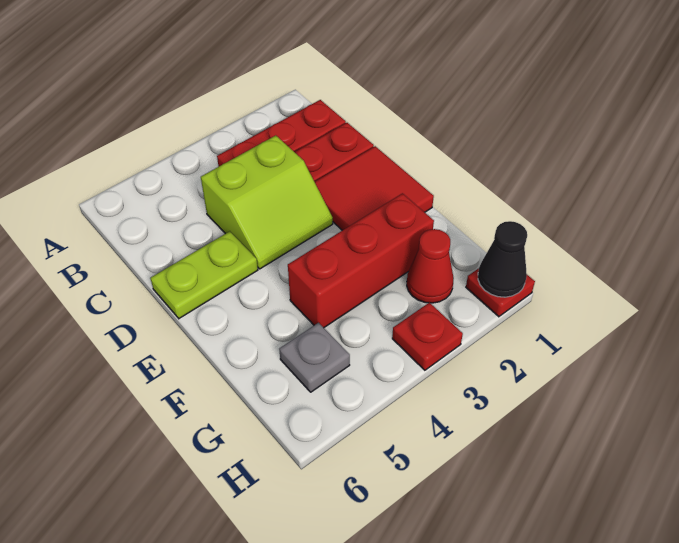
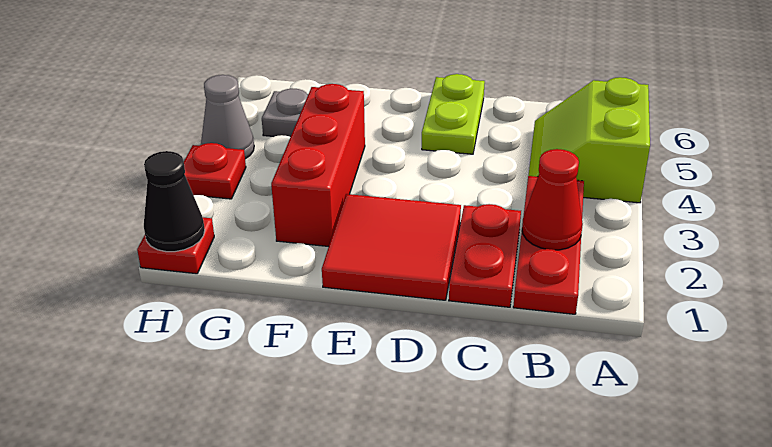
lime 2x2 slope [201,135,333,269] -> lime 2x2 slope moved to [529,77,650,203]
red 1x1 cone [407,229,454,303] -> red 1x1 cone moved to [522,149,583,250]
none -> grey 1x1 cone [201,75,254,159]

